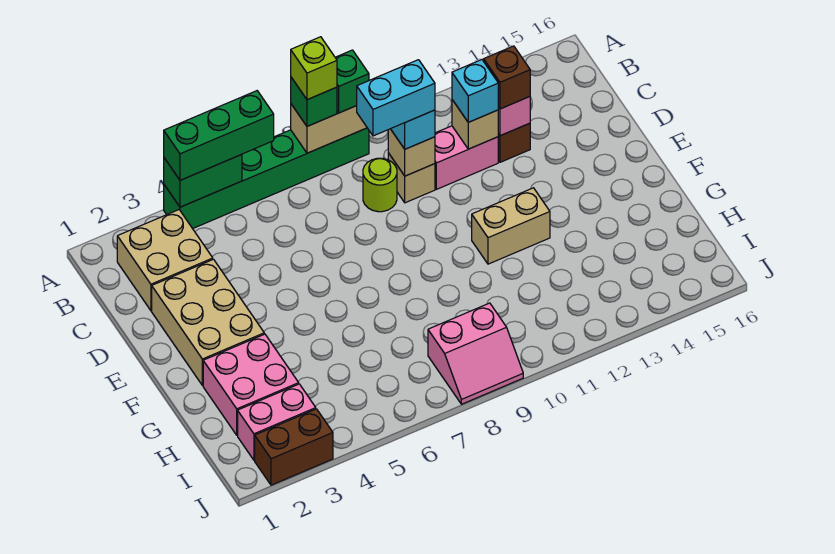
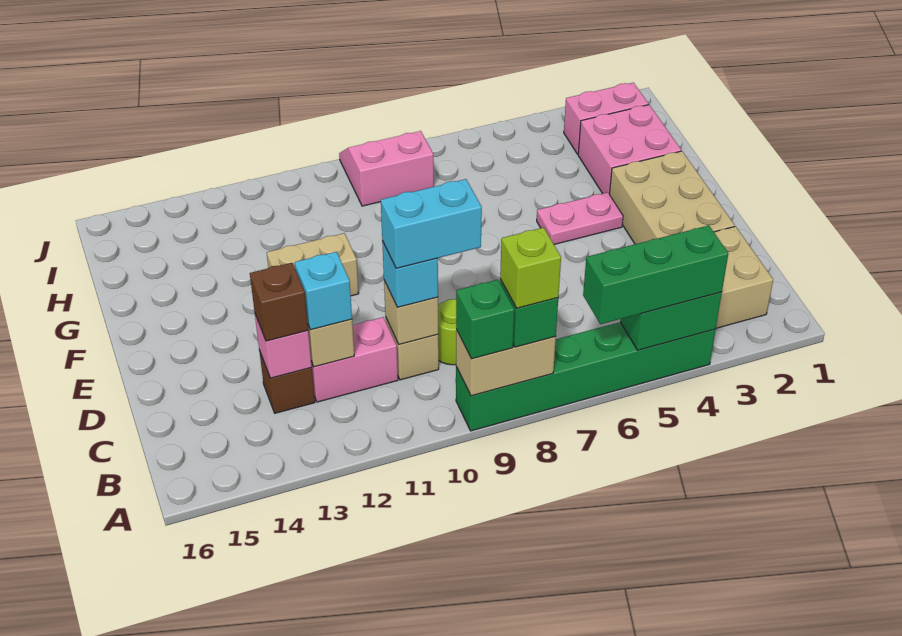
none -> pink 1x2 plate [537,192,623,244]
brown 1x2 brick [255,409,333,485] -> none

